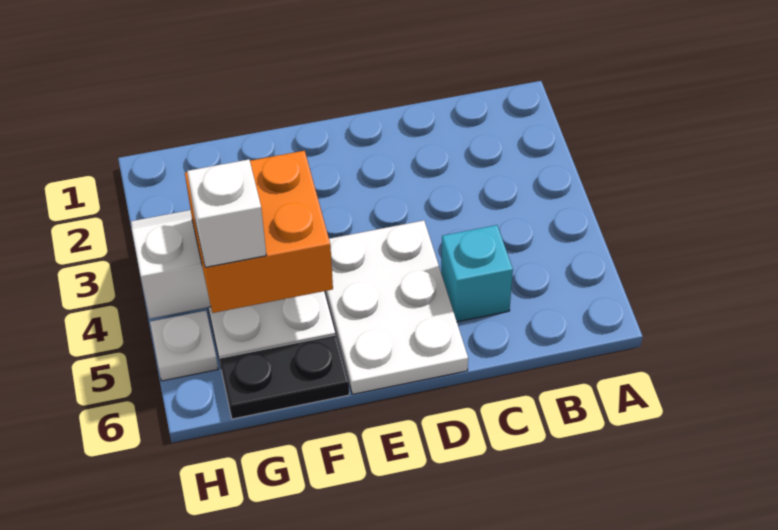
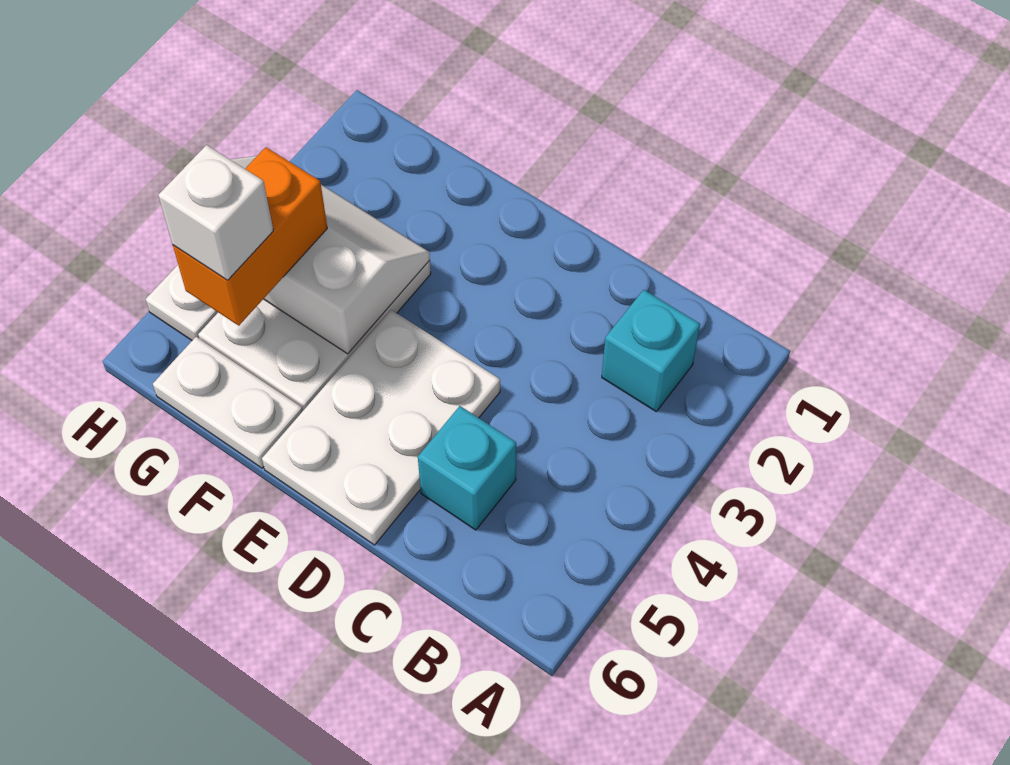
none -> cyan 1x1 brick [602,290,700,411]
orange 2x2 brick [185,151,333,313] -> orange 1x2 brick [173,147,327,326]
black 1x2 plate [220,335,349,419] -> white 1x2 plate [153,337,303,468]

